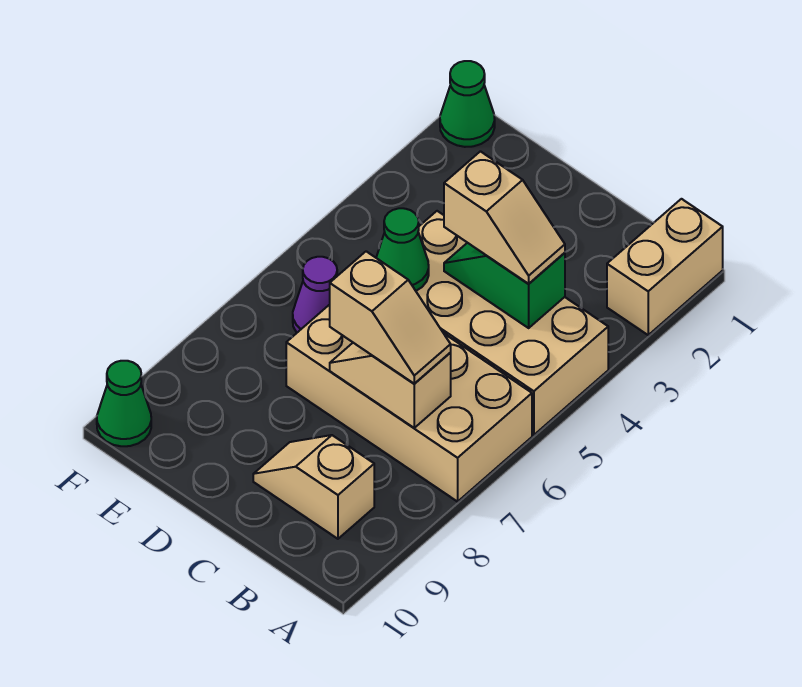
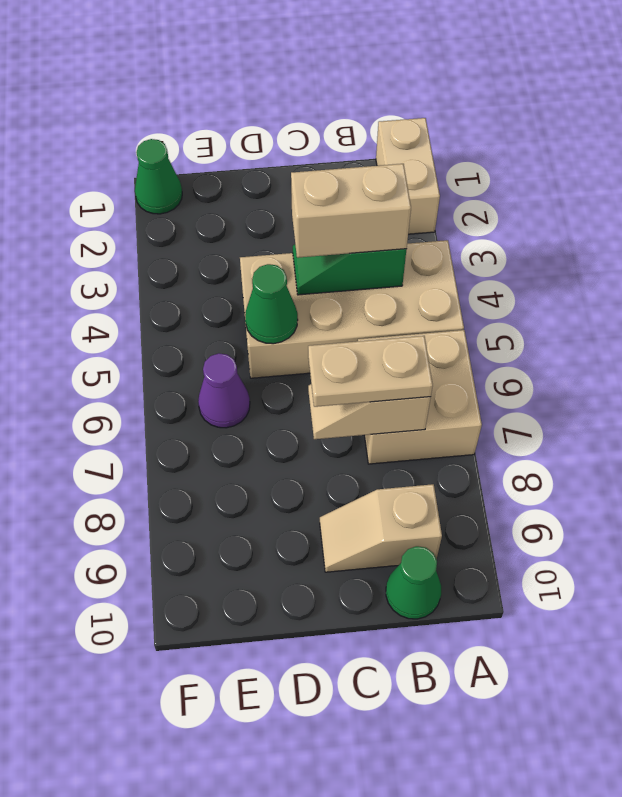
tan 2x4 brick [286,305,532,502] -> tan 2x2 brick [358,330,482,464]
tan 1x2 slope [444,151,565,284] -> tan 1x2 brick [291,164,411,258]
tan 1x2 slope [330,251,451,383] -> tan 1x2 plate [308,336,433,407]
green 1x1 cone [97,361,151,446] -> green 1x1 cone moved to [386,546,441,619]

